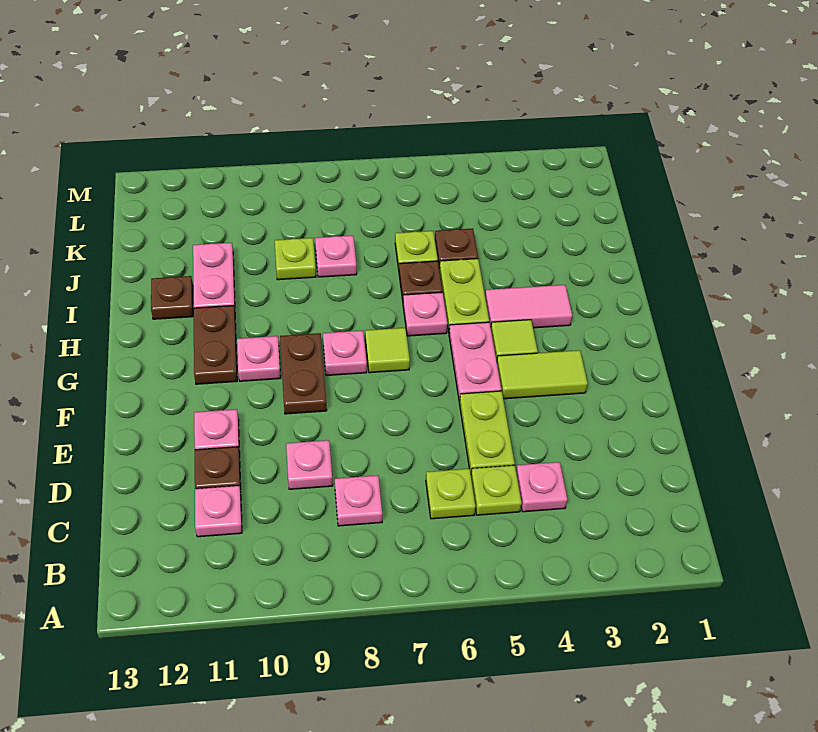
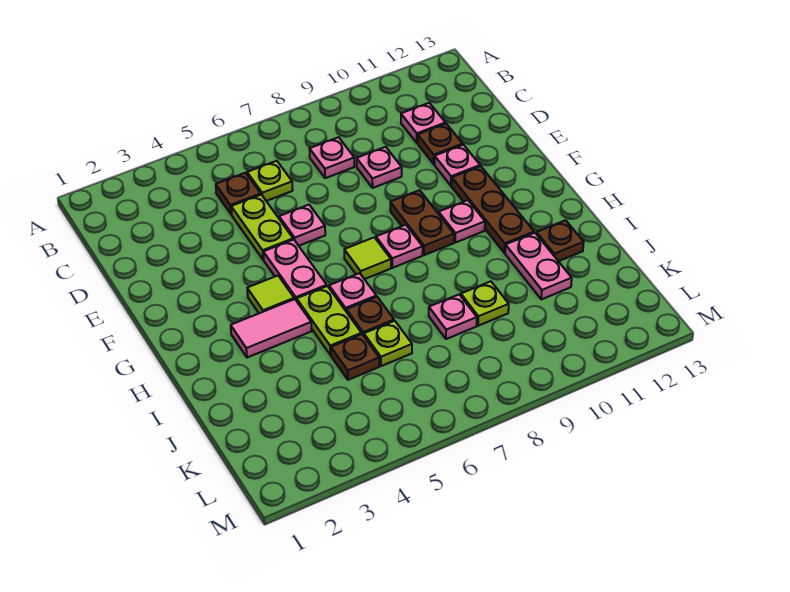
pink 1x1 plate [516,462,567,512] -> pink 1x1 plate moved to [279,205,325,246]
lime 1x1 plate [471,465,522,515] -> brown 1x1 plate [216,173,261,215]
lime 1x2 tile [497,350,588,399] -> none
brown 1x2 plate [194,306,237,384] -> brown 1x3 plate [452,166,534,253]

